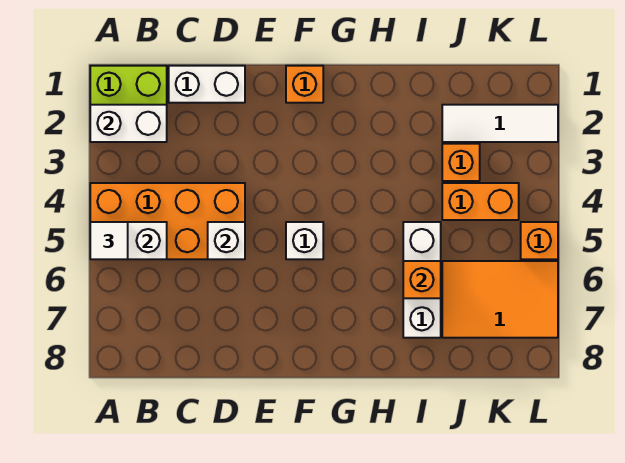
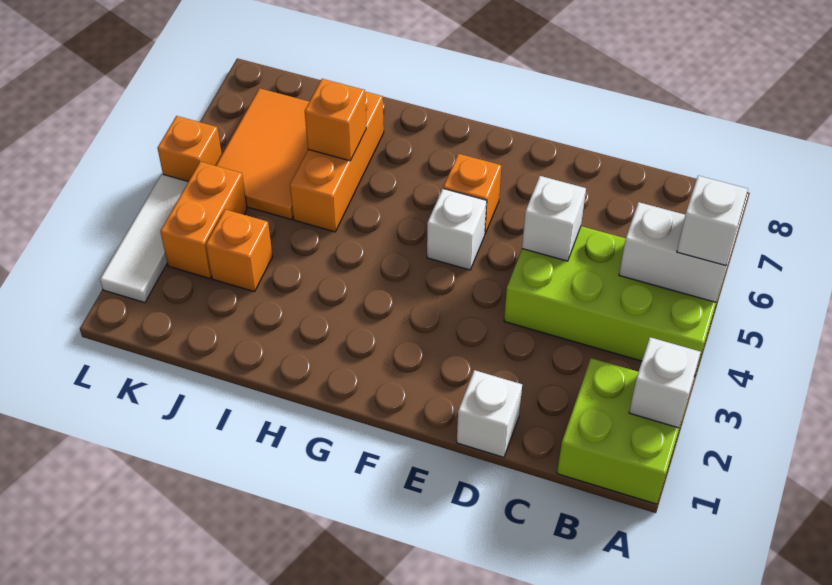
white 1x2 brick [90,105,167,142] -> white 1x1 brick [629,337,701,428]
orange 2x4 brick [90,183,245,259] -> lime 2x4 brick [504,226,724,376]
white 1x1 tile [90,222,128,259] -> white 1x1 brick [677,176,748,266]
white 1x2 brick [169,66,245,103] -> white 1x1 brick [457,370,522,457]
orange 1x1 brick [286,66,323,103] -> orange 1x1 brick moved to [443,154,501,233]
white 1x3 brick [403,222,441,338] -> orange 1x3 brick [290,92,384,232]
white 1x3 tile [442,105,558,142] -> white 1x3 tile turned to [100,174,188,303]
orange 1x2 brick [442,183,519,220] -> orange 1x2 brick turned to [160,162,247,279]
orange 2x3 tile [442,261,558,338] -> orange 2x3 tile turned to [216,88,309,219]

